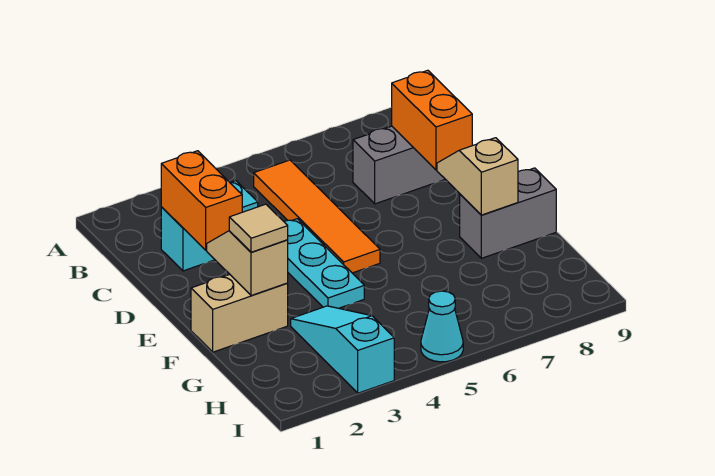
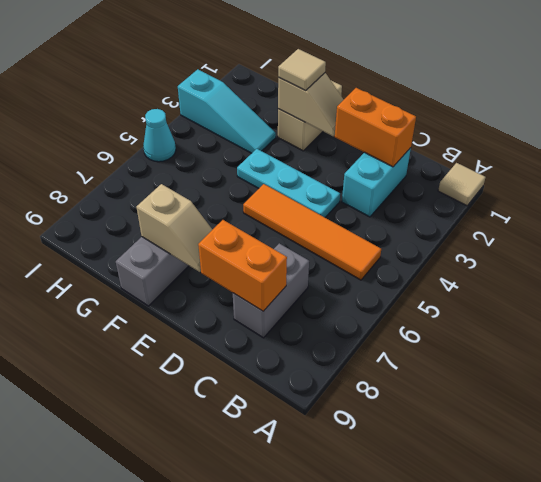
none -> tan 1x1 tile [438,163,485,206]

